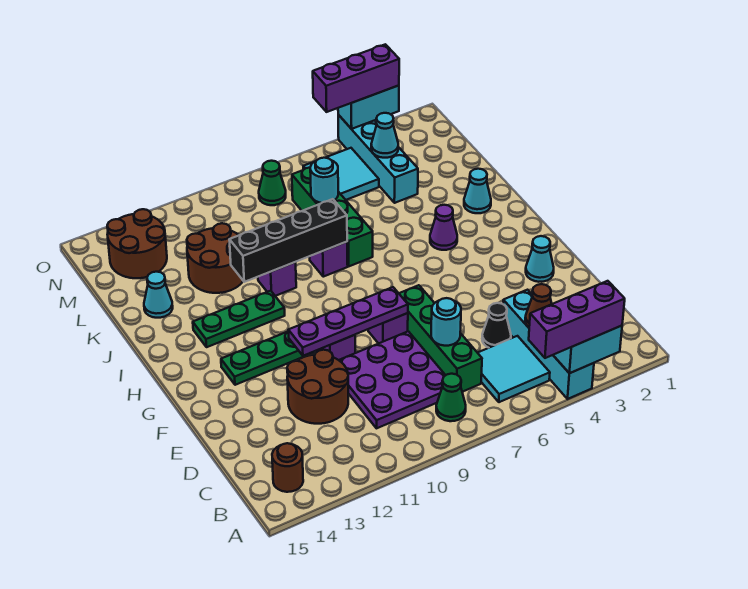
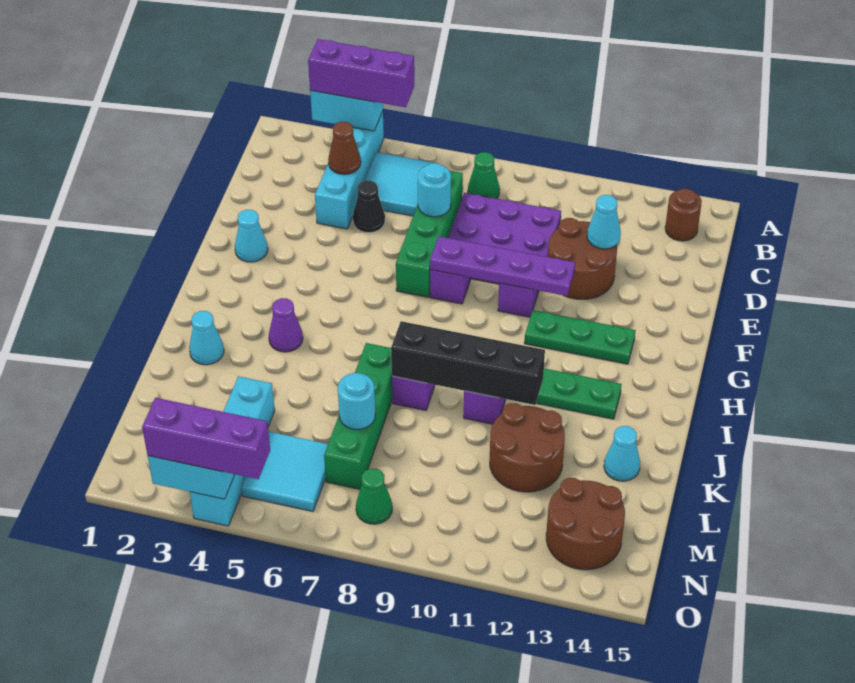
cyan 1x1 cone [371,113,398,158] -> cyan 1x1 cone moved to [587,195,621,249]

